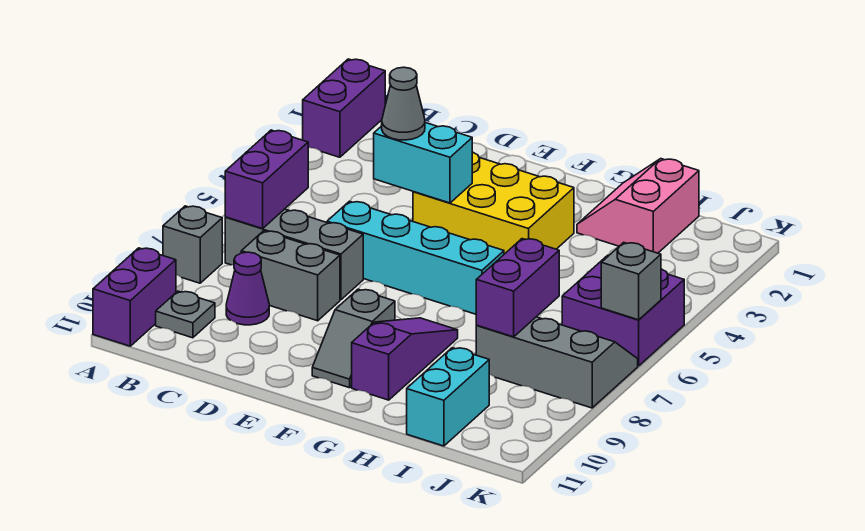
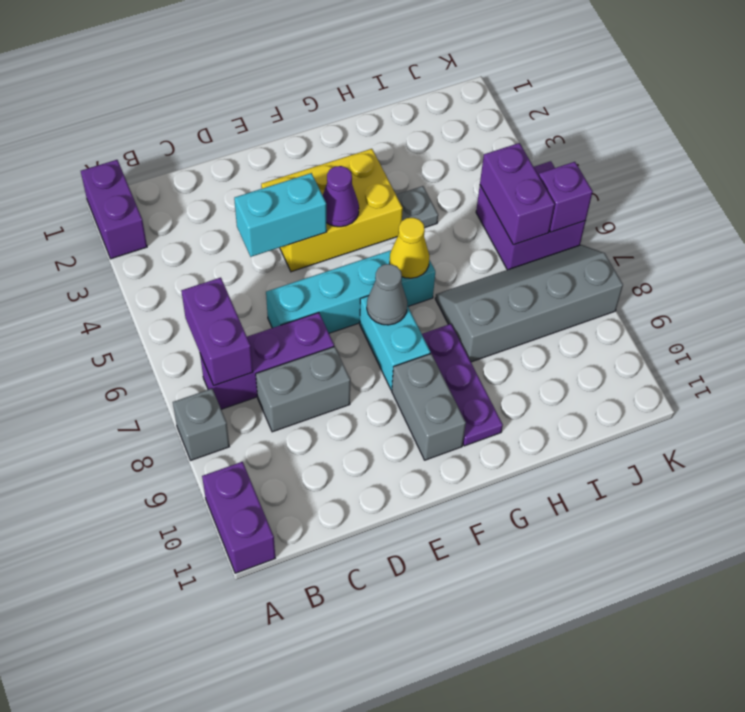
grey 1x3 brick [225,209,363,300] -> purple 1x3 brick [200,313,334,409]
grey 1x1 plate [156,291,215,338] -> grey 1x1 plate moved to [396,186,438,228]
purple 1x1 cone [226,252,269,325] -> purple 1x1 cone moved to [323,166,359,227]
grey 1x1 cone [382,67,425,140] -> grey 1x1 cone moved to [367,264,407,325]
grey 1x2 slope [312,289,395,388] -> grey 1x2 brick [392,354,466,460]
none -> yellow 1x1 cone [390,218,430,278]
purple 1x3 slope [352,318,458,400] -> purple 1x3 plate [422,324,503,446]
pink 2x2 slope [577,159,699,253] -> none
grey 2x3 slope [476,317,638,408] -> grey 2x4 slope [435,245,623,362]
purple 1x2 brick [476,239,559,337] -> purple 1x2 brick moved to [480,143,555,245]
cyan 1x2 brick [407,348,489,446] -> cyan 1x2 brick moved to [360,296,430,390]
grey 1x1 brick [601,242,661,320] -> purple 1x1 brick [539,162,593,232]

